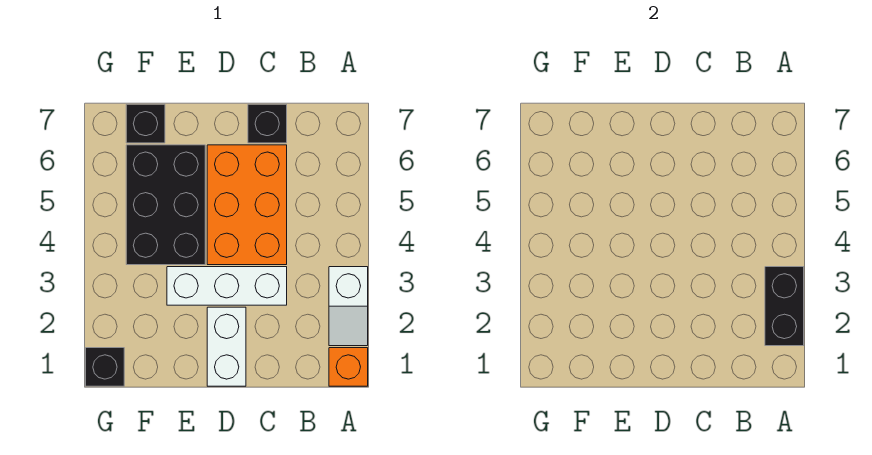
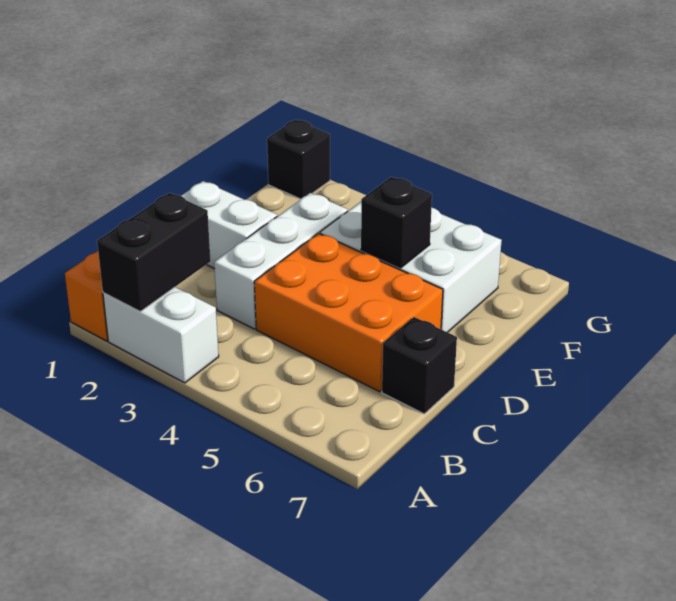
white 1x2 slope [329,267,368,346] -> white 1x2 brick [103,287,219,383]
black 1x2 brick [765,267,804,346] -> black 1x2 brick turned to [97,193,211,311]
black 2x3 brick [126,145,205,265] -> white 2x3 brick [320,202,502,332]
black 1x1 brick [126,104,165,143] -> black 1x1 brick moved to [361,177,432,268]

